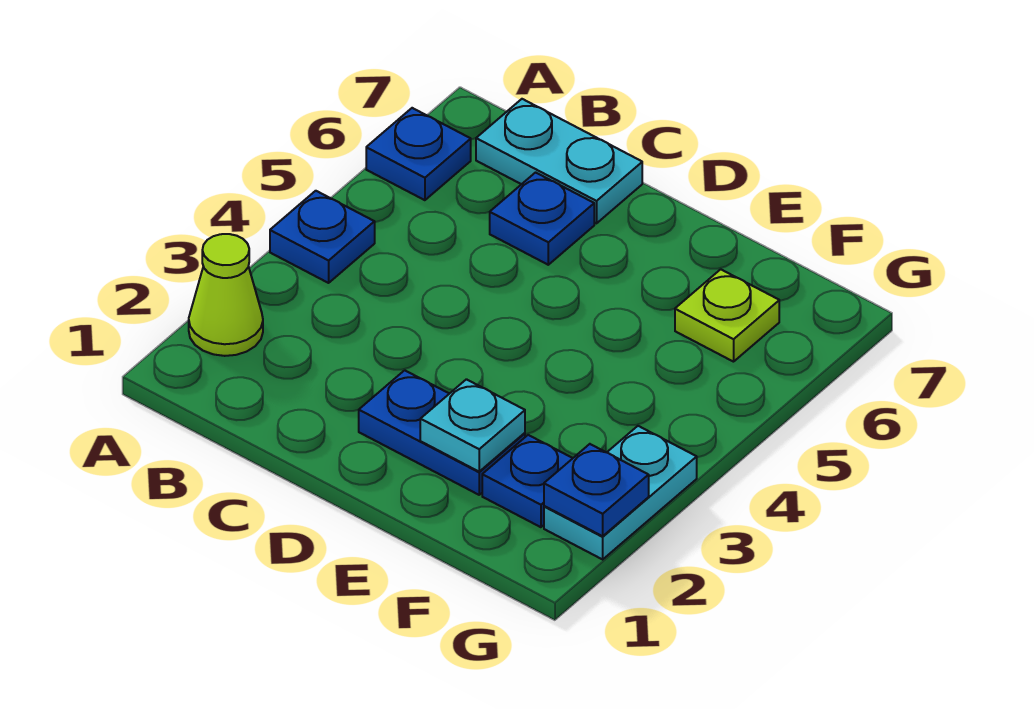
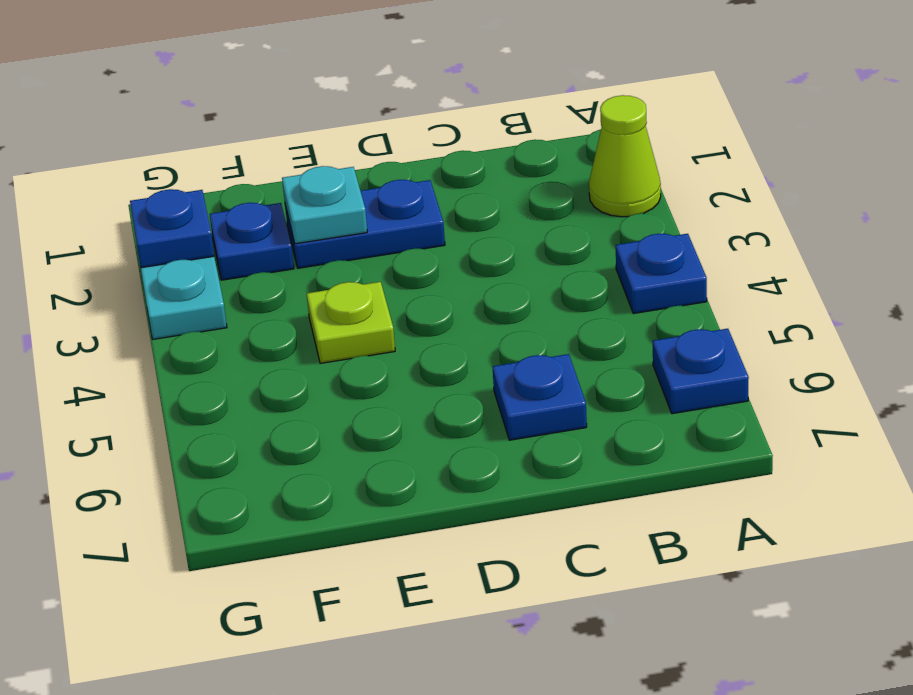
cyan 1x2 plate [476,99,642,223] -> none
lime 1x1 plate [675,269,779,362] -> lime 1x1 plate moved to [307,282,395,363]

